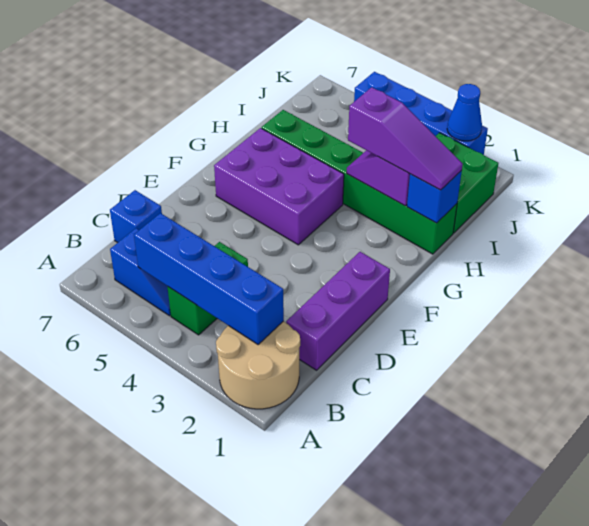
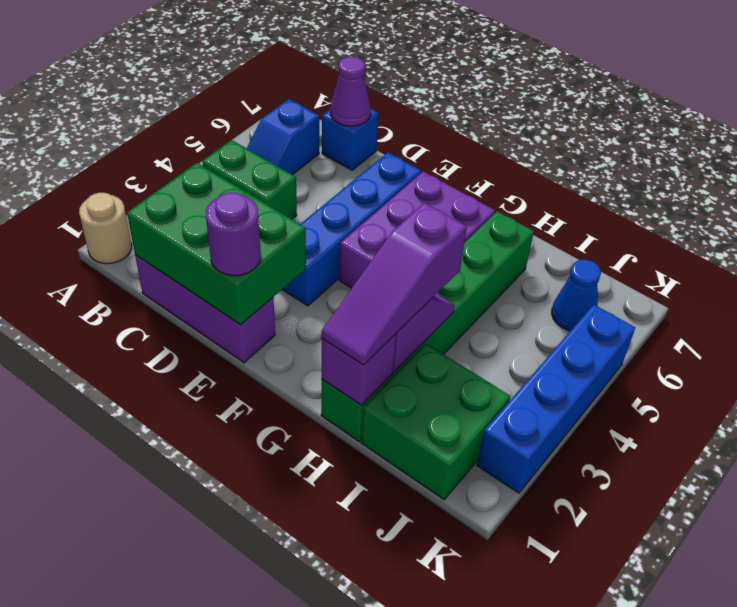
tan 2x2 round brick [216,321,300,409] -> tan 1x1 round brick [79,193,132,264]
blue 1x4 brick [134,213,284,344] -> blue 1x4 brick moved to [282,153,421,306]
none -> green 2x3 brick [127,163,306,325]
none -> purple 1x1 cone [330,57,371,126]
none -> purple 1x1 round brick [206,192,261,276]
blue 1x1 brick [407,171,462,223] -> purple 1x1 brick [322,334,396,405]
blue 1x1 cone [447,84,482,141] -> blue 1x1 cone moved to [552,260,601,331]

